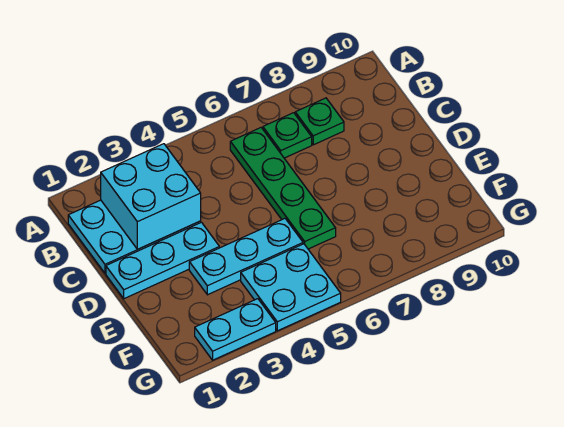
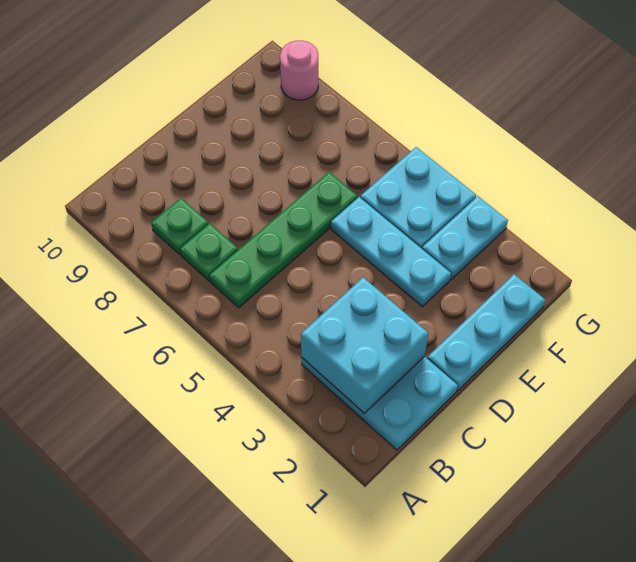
cyan 1x3 plate [106,222,219,299] -> cyan 1x3 plate turned to [427,274,545,391]
cyan 1x2 plate [195,299,276,360] -> cyan 1x2 plate turned to [422,196,508,279]
none -> pink 1x1 round brick [280,41,318,100]

